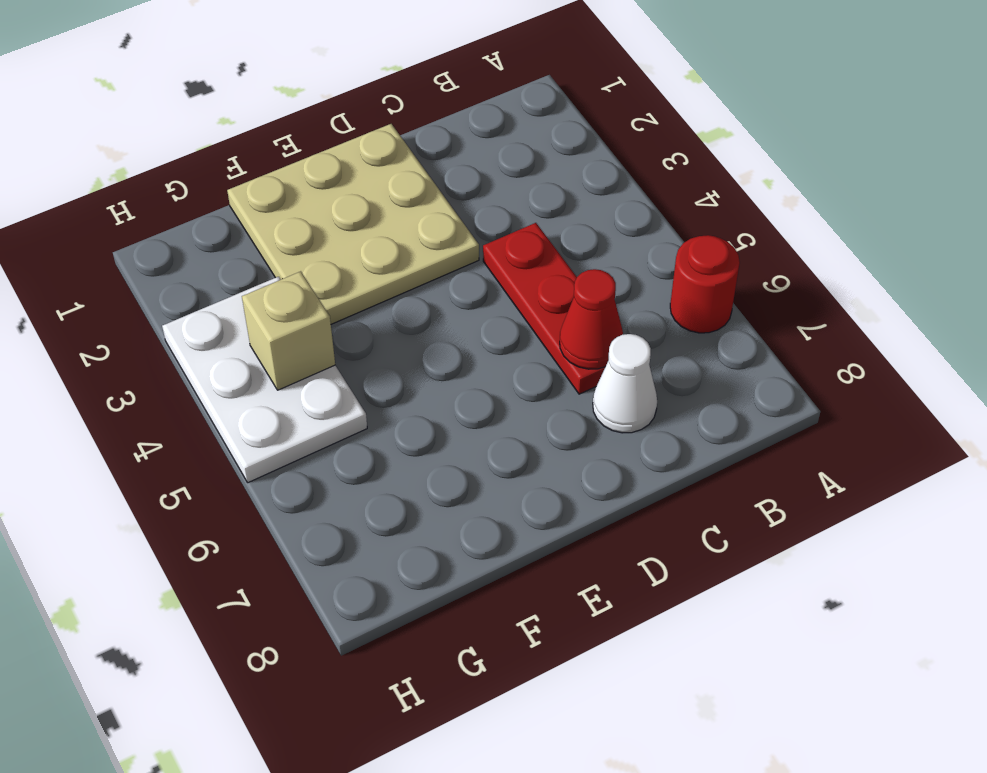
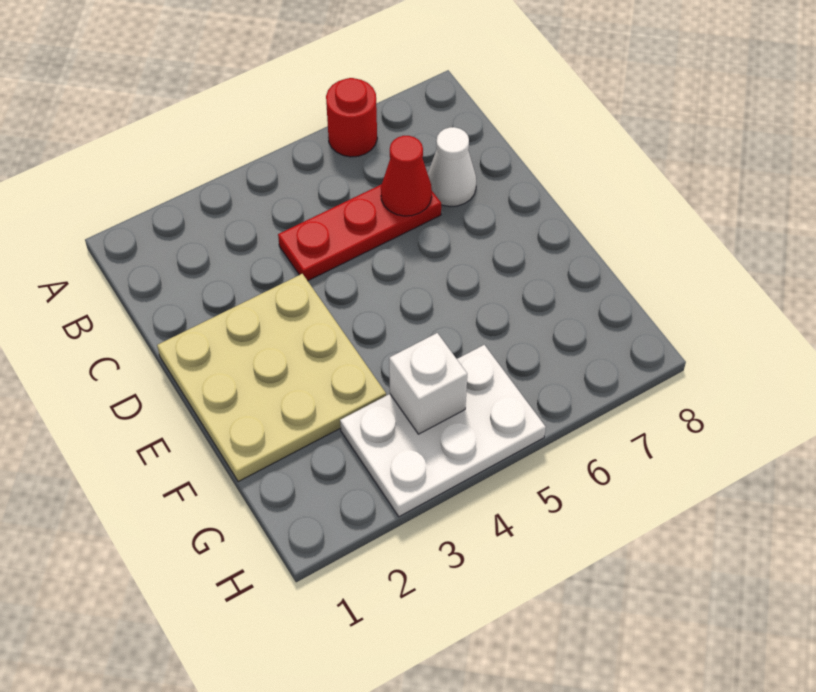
tan 1x1 brick [242,271,335,390] -> white 1x1 brick [389,333,467,434]

